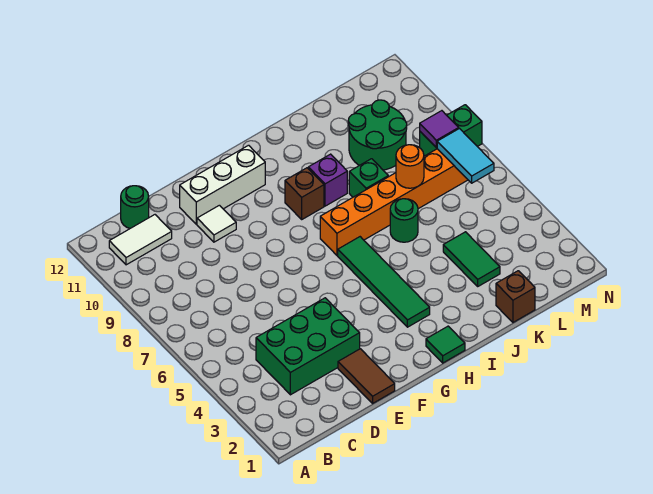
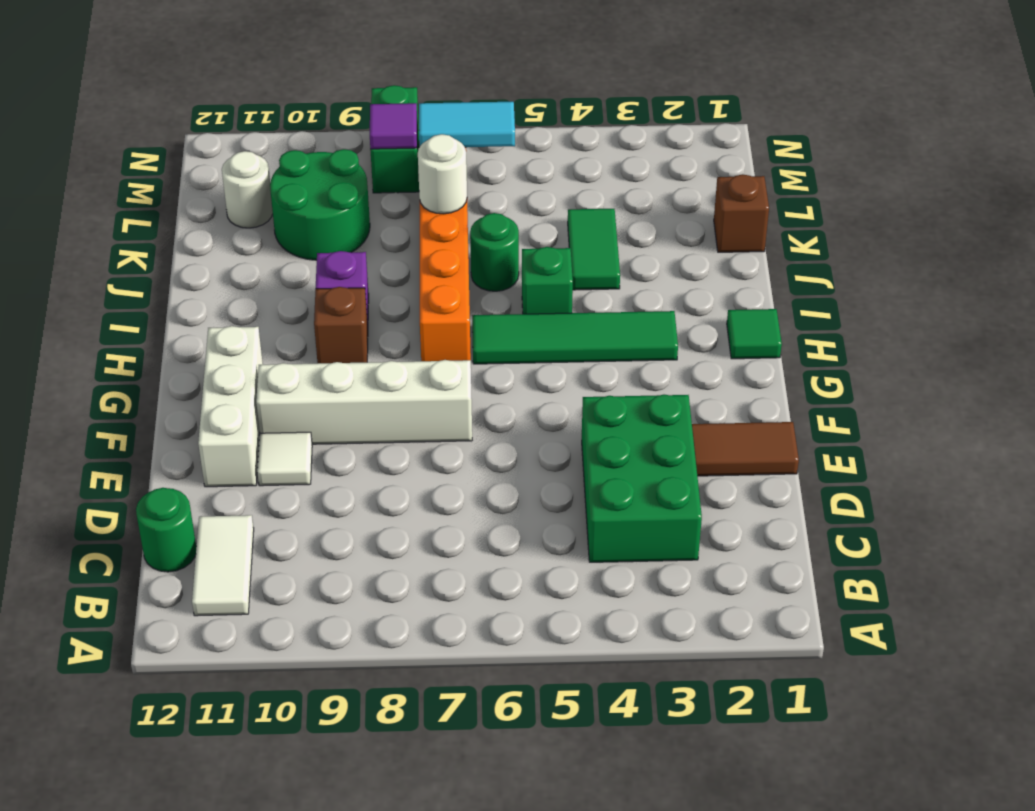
none -> white 1x4 brick [256,360,472,444]
green 1x1 brick [349,159,388,197] -> green 1x1 brick moved to [522,247,573,314]
green 1x2 tile [443,232,500,286] -> green 1x2 tile turned to [568,209,620,290]
orange 1x1 round brick [396,145,424,188] -> white 1x1 round brick [418,134,467,214]
none -> white 1x1 round brick [222,151,273,228]

